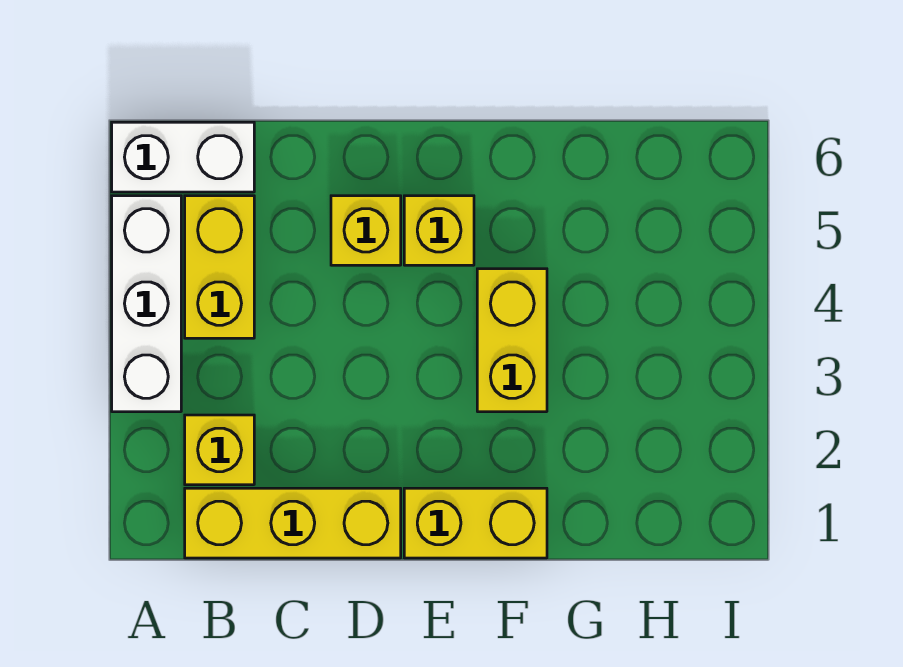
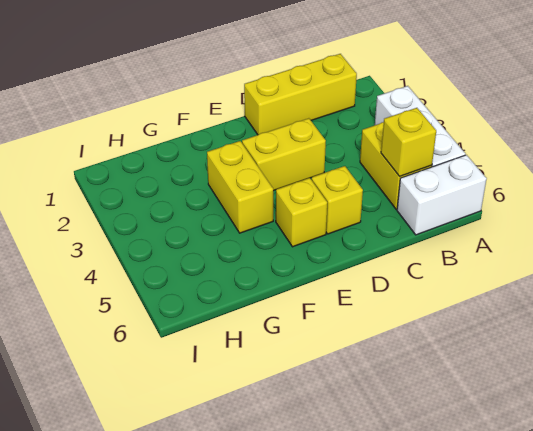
yellow 1x1 brick [185,415,254,485] -> yellow 1x1 brick moved to [381,108,436,176]
yellow 1x2 brick [404,488,547,558] -> yellow 1x2 brick moved to [242,118,326,191]

